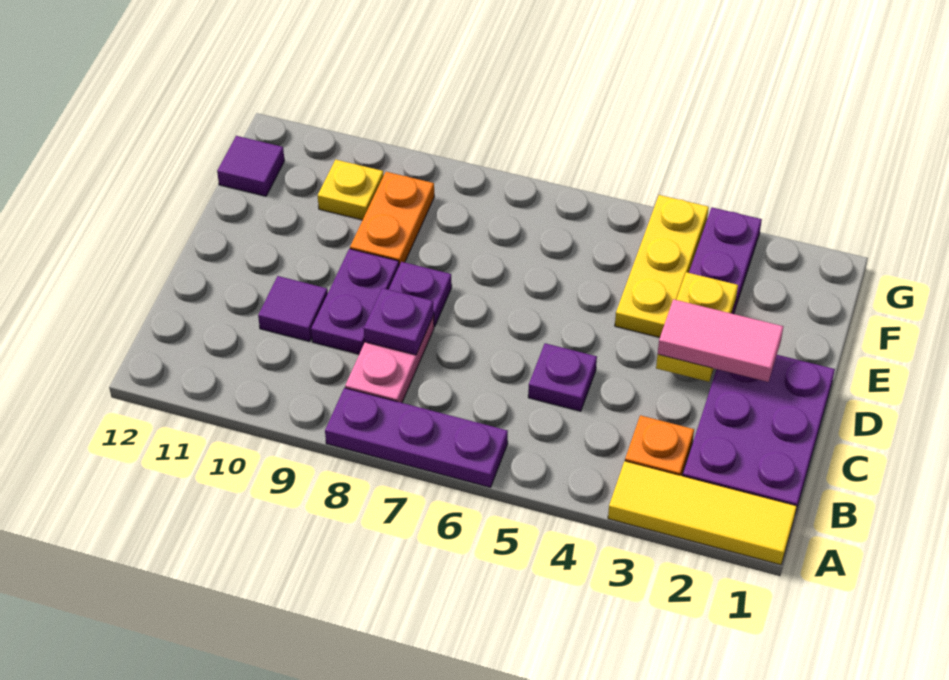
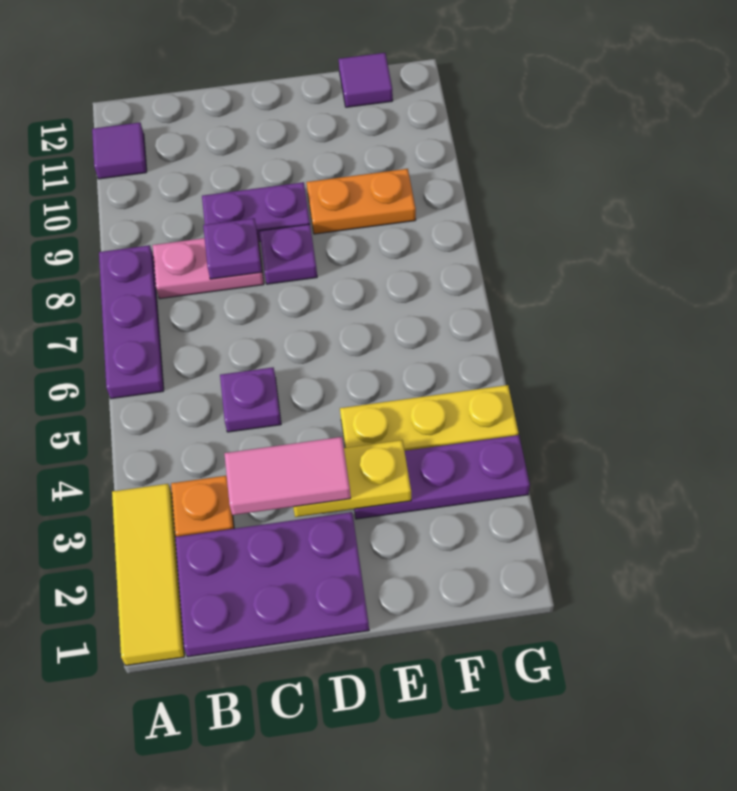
purple 1x1 tile [258,276,328,342] -> purple 1x1 tile moved to [92,123,147,179]
pink 1x2 tile [658,299,784,382] -> pink 1x2 tile turned to [224,437,351,515]
yellow 1x1 plate [318,160,384,220] -> none

